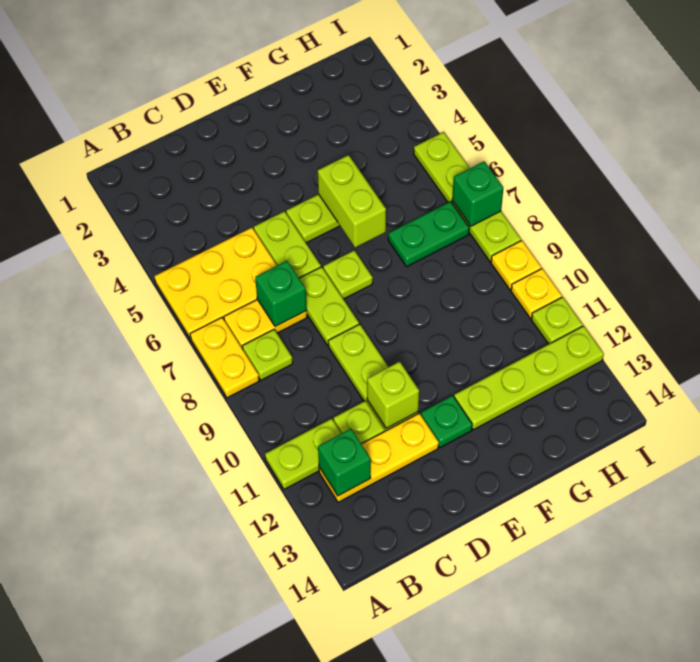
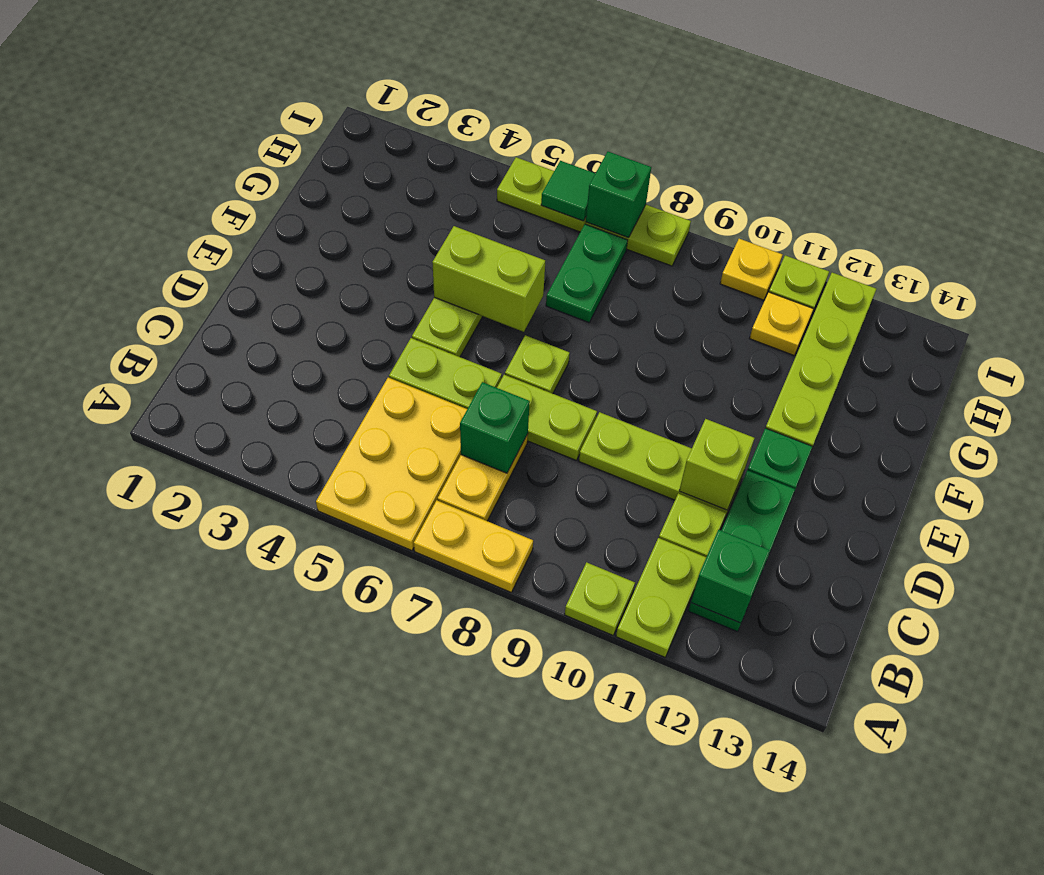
lime 1x1 plate [242,330,293,380] -> lime 1x1 plate moved to [565,562,635,635]
yellow 1x3 plate [319,413,439,502] -> green 1x3 plate [688,470,795,632]
none -> green 1x1 tile [541,161,595,221]
yellow 1x1 plate [491,241,541,290] -> yellow 1x1 plate moved to [750,292,813,355]

